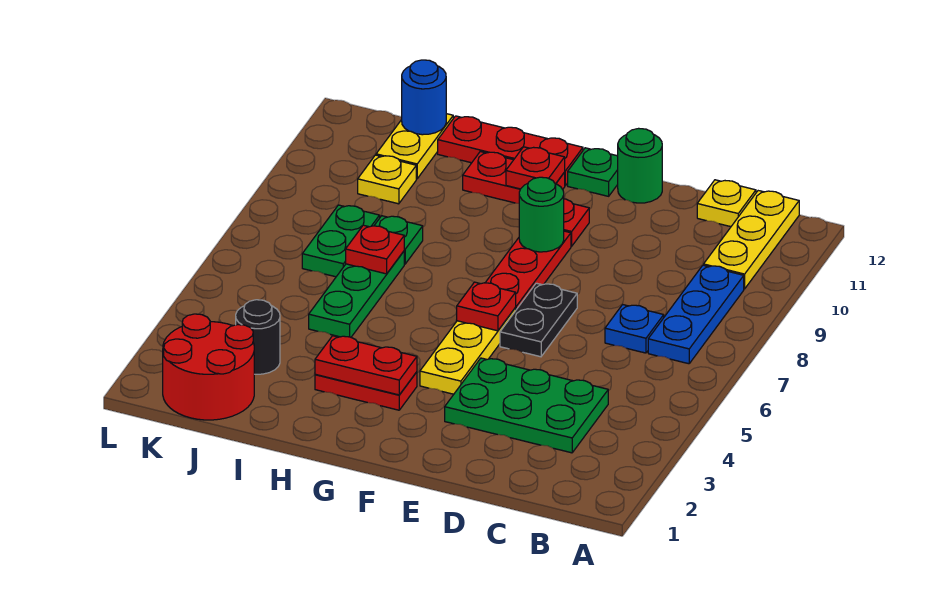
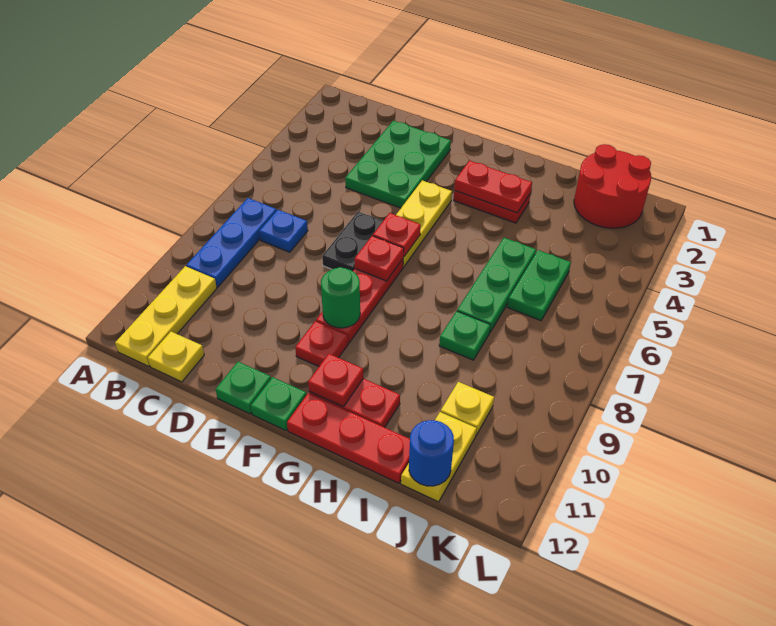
green 2x3 plate [445,358,608,453] -> green 2x3 plate turned to [345,121,451,208]
green 1x1 round brick [618,128,662,203] -> green 1x1 plate [216,362,271,414]
red 1x1 plate [346,225,404,274] -> red 1x1 plate moved to [355,236,404,281]
black 1x1 round brick [236,300,280,374] -> none
green 1x2 plate [302,205,380,277] -> green 1x2 plate moved to [508,250,571,321]

